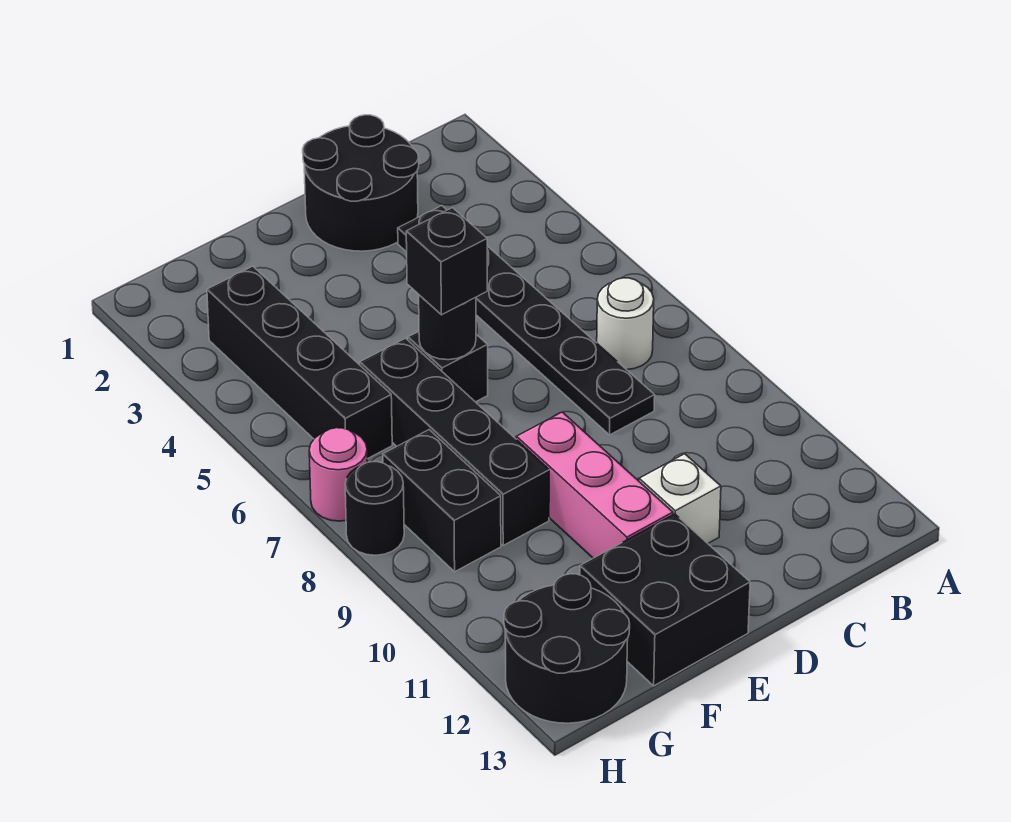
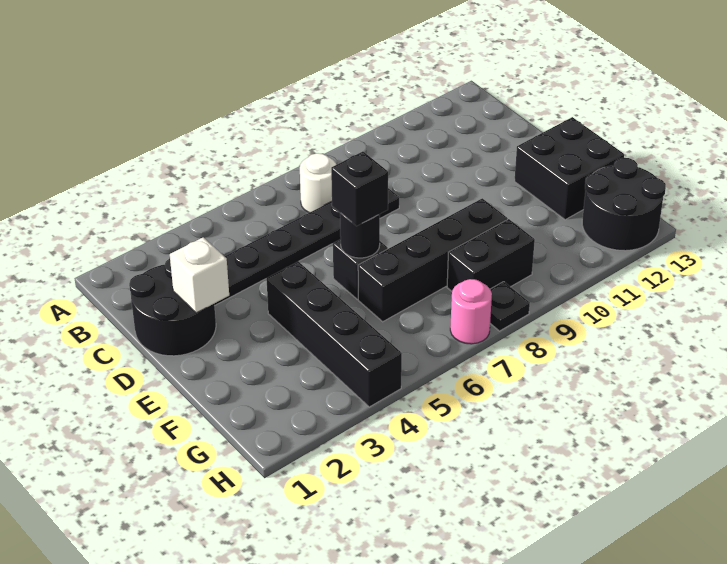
white 1x1 brick [639,454,721,543] -> white 1x1 brick moved to [170,237,229,313]
pink 1x3 brick [516,412,673,558] -> none
black 1x4 brick [207,266,392,459] -> black 1x4 brick turned to [266,261,402,407]
black 1x1 round brick [345,462,404,555] -> black 1x1 plate [490,282,530,331]

